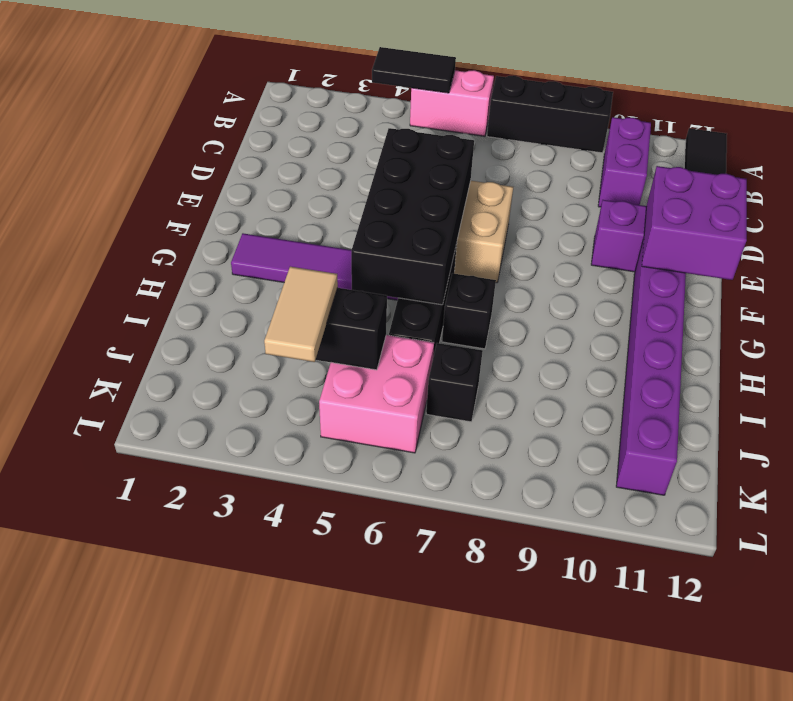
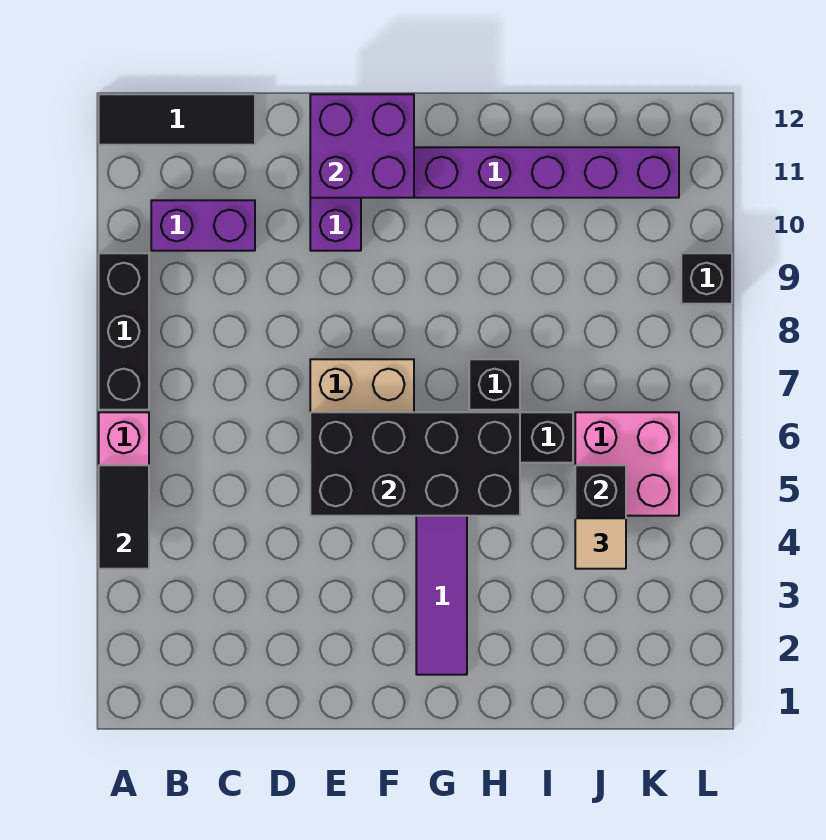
tan 1x2 tile [264,267,338,362] -> tan 1x1 tile [575,518,626,569]
black 1x1 brick [426,343,483,422] -> black 1x1 brick moved to [681,253,732,304]

